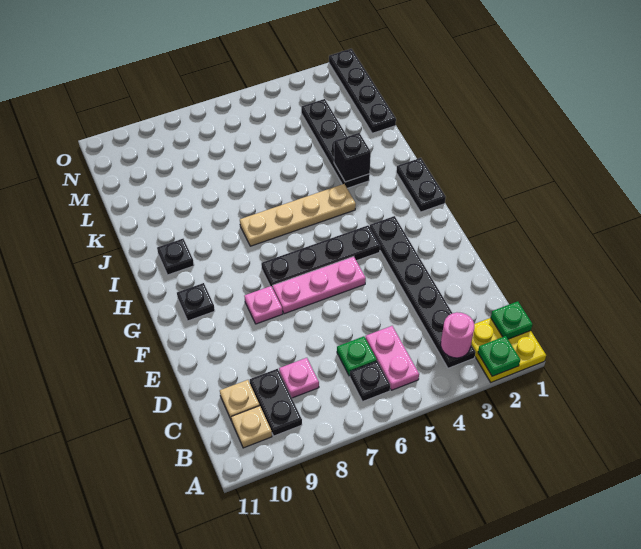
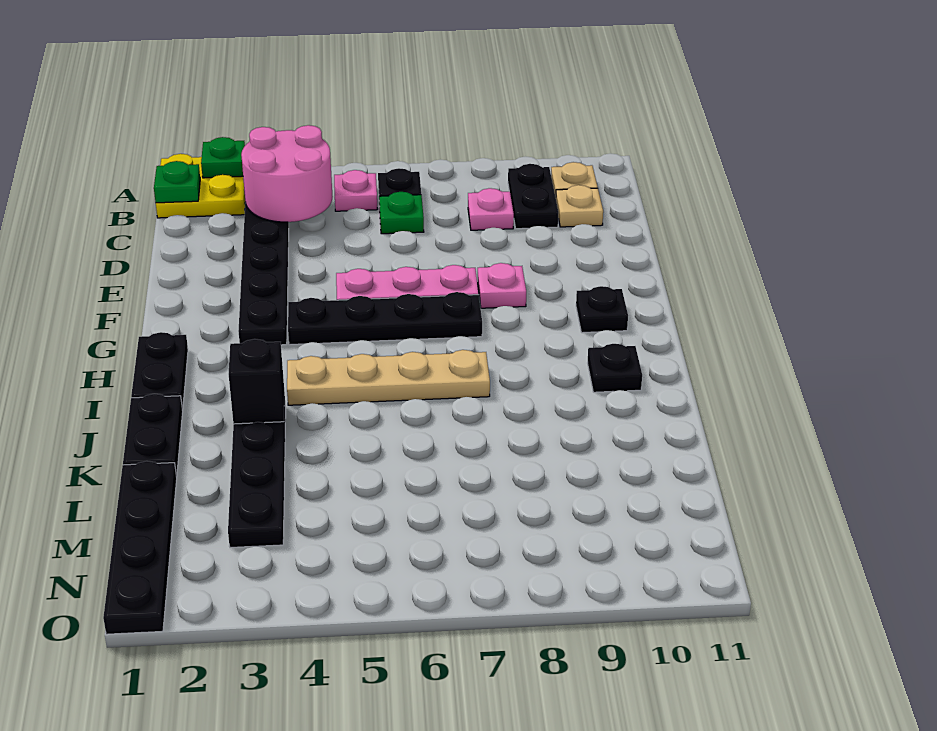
pink 1x1 round brick [441,312,474,358] -> pink 2x2 round brick [241,125,333,222]
pink 1x2 plate [366,326,419,390] -> pink 1x1 plate [334,170,377,211]
none -> black 1x2 plate [123,394,183,477]

